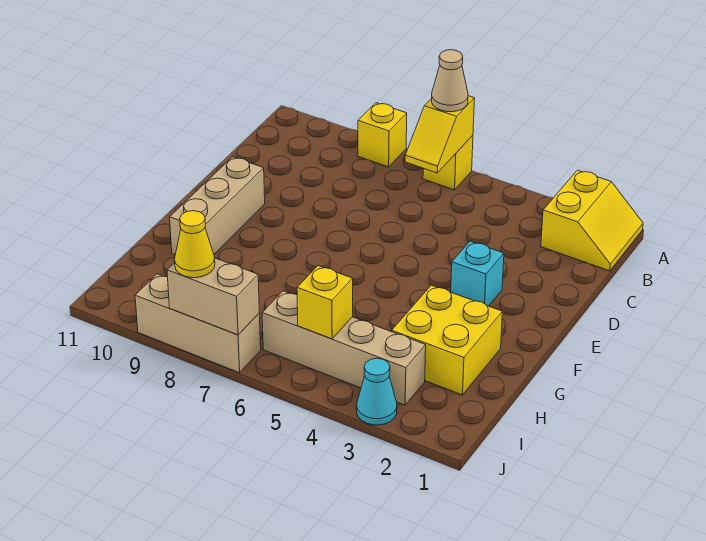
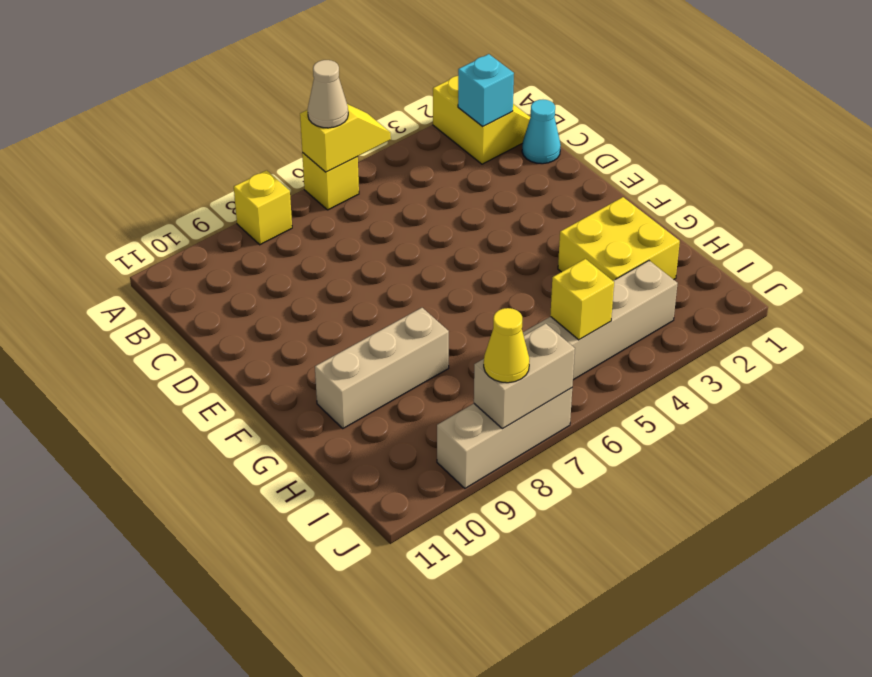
yellow 1x2 slope [405,96,474,173] -> yellow 1x2 slope turned to [300,104,391,172]
cyan 1x1 brick [451,241,504,306] -> cyan 1x1 brick moved to [458,54,514,127]
tan 1x3 brick [170,157,265,255] -> tan 1x3 brick turned to [315,308,449,428]
cyan 1x1 cone [357,358,397,425] -> cyan 1x1 cone moved to [522,100,561,164]

